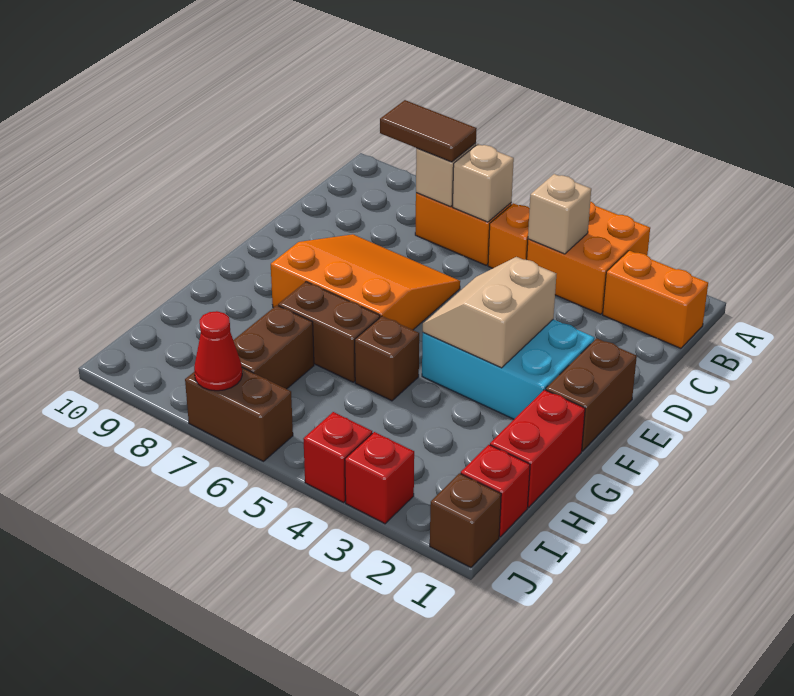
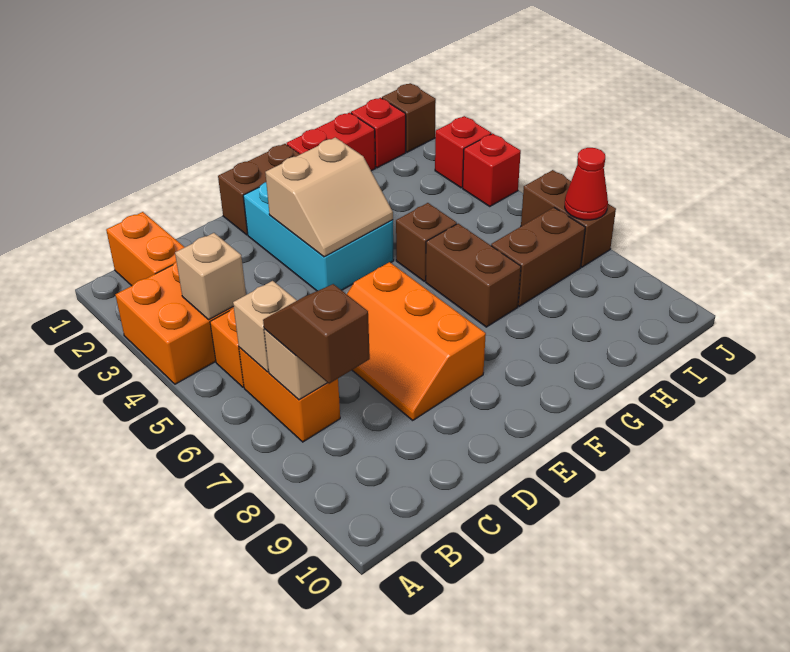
brown 1x2 tile [380,100,477,162] -> brown 1x2 slope [263,284,370,384]
orange 3x3 slope [271,234,460,330] -> orange 2x3 slope [347,262,486,420]

